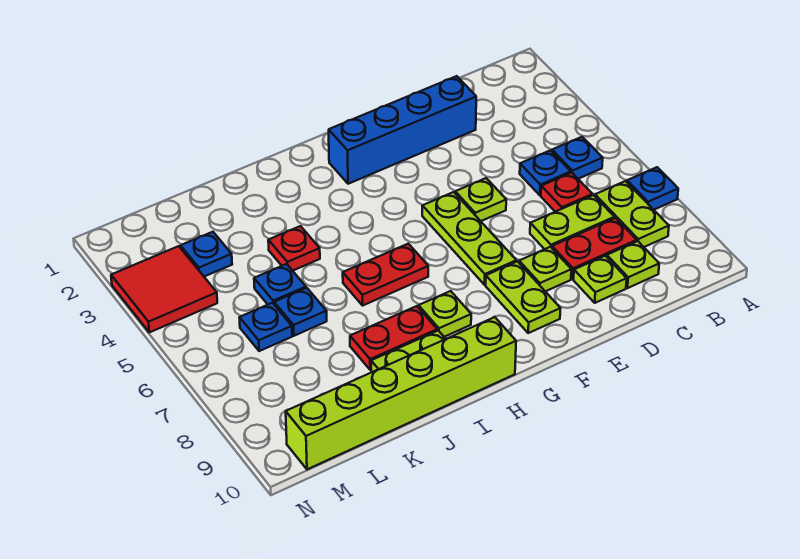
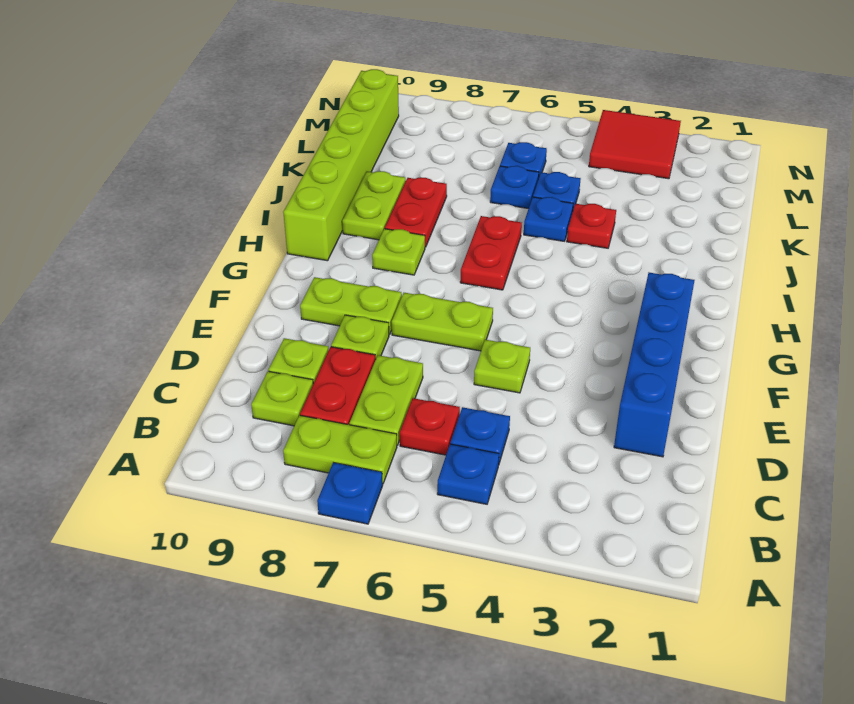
lime 1x3 plate [422,192,516,285] -> lime 1x2 plate [392,293,493,351]
blue 1x1 plate [181,232,232,277] -> blue 1x1 plate moved to [524,197,573,241]

